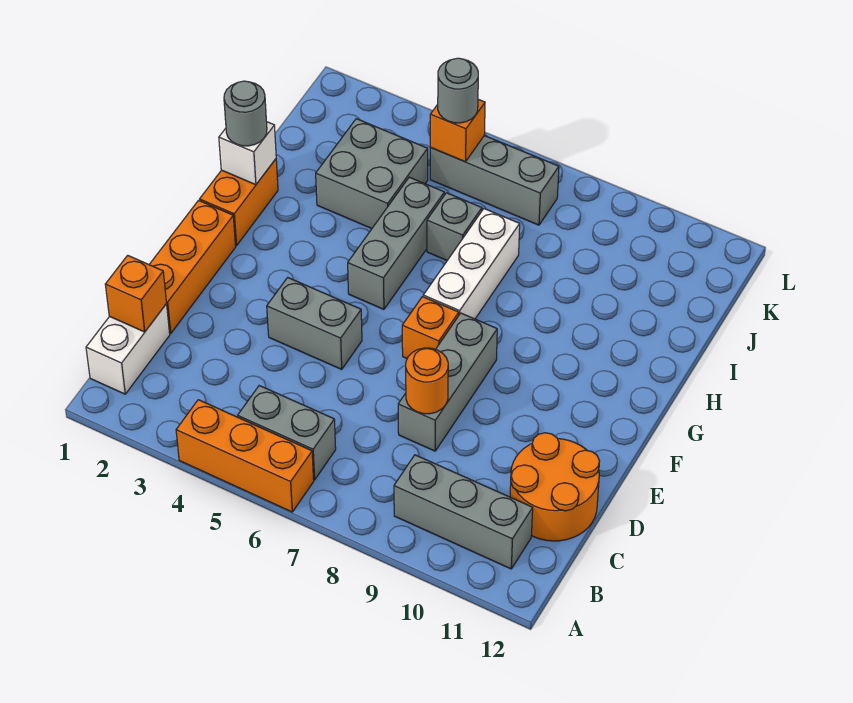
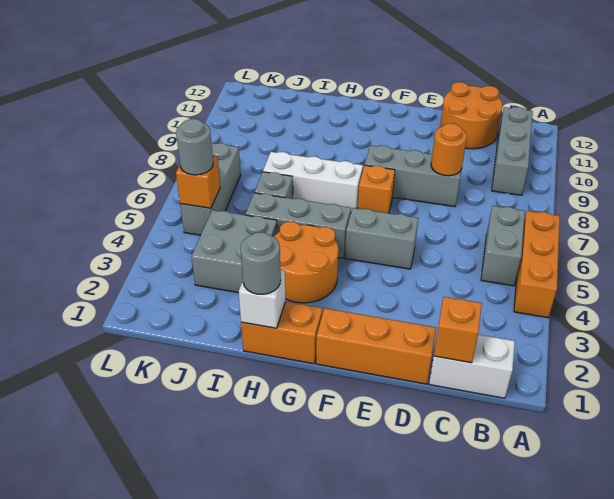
grey 1x2 brick [267,278,362,369] -> grey 1x2 brick turned to [345,208,418,269]
none -> orange 2x2 round brick [274,222,338,303]

